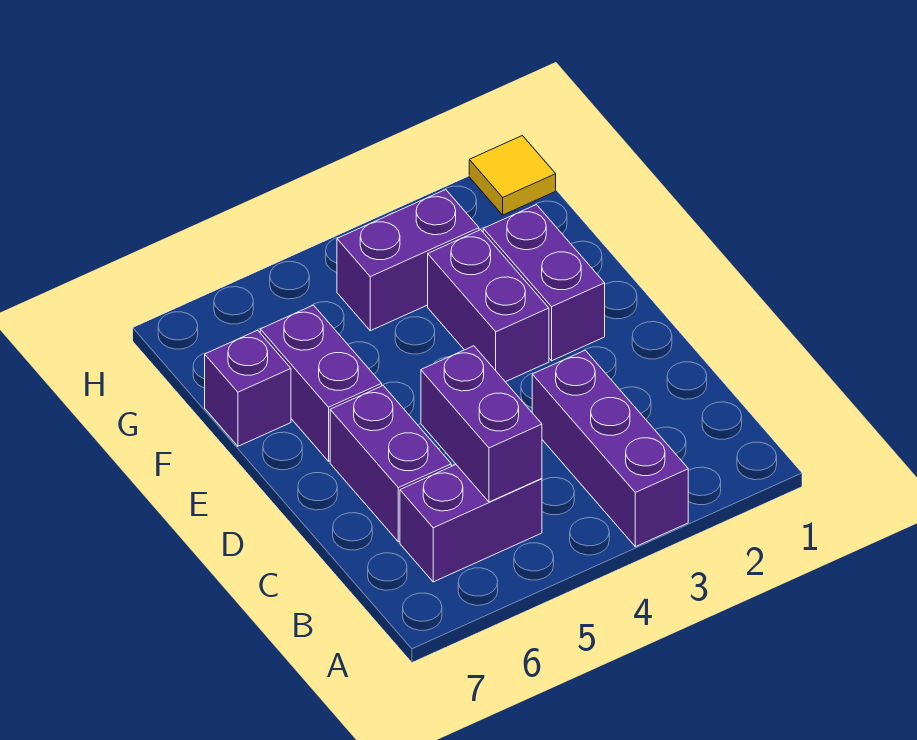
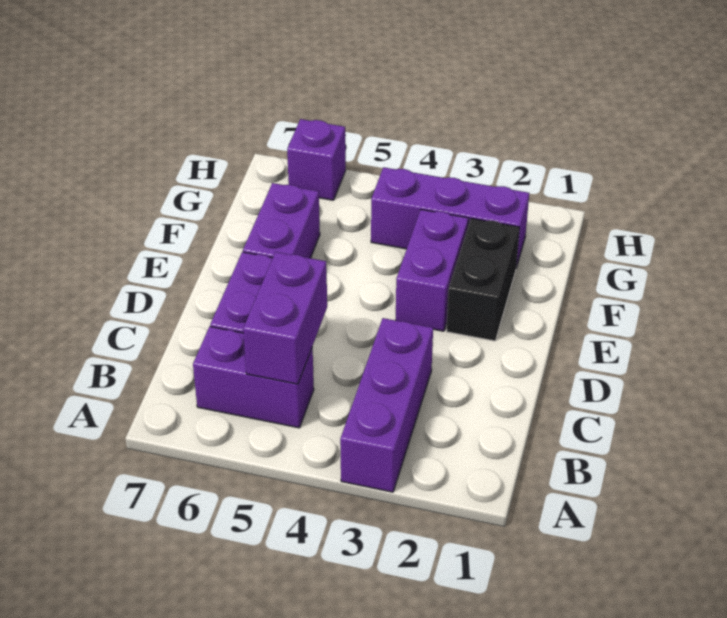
purple 1x2 brick [483,205,605,361] -> black 1x2 brick [447,218,519,341]
purple 1x1 brick [205,330,291,446] -> purple 1x1 brick moved to [287,119,346,200]
purple 1x2 brick [337,190,479,331] -> purple 1x3 brick [371,167,529,268]
yellow 1x1 tile [469,136,556,215] -> none

